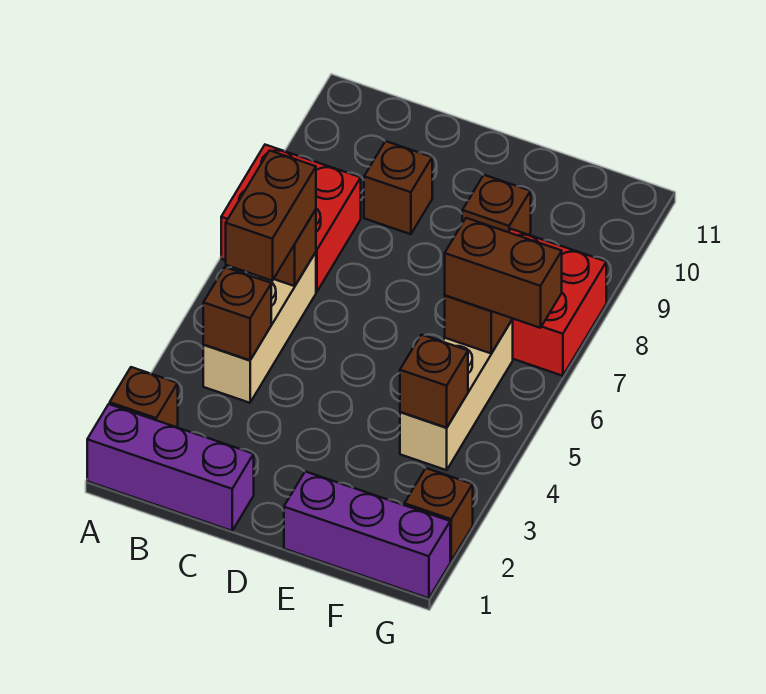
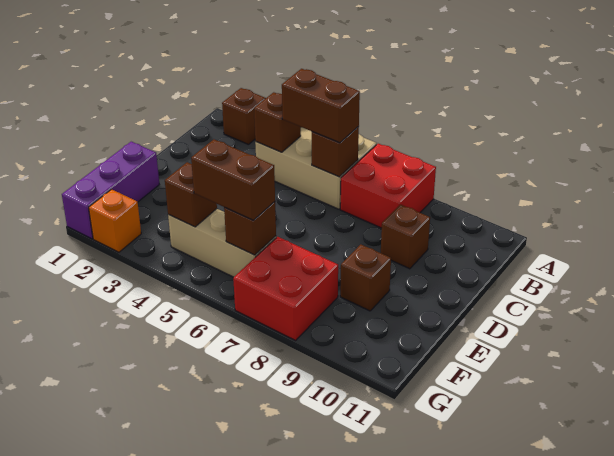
purple 1x3 brick [87,404,254,531] -> none
tan 1x3 brick [203,252,316,403] -> tan 2x3 brick [255,127,377,209]
brown 1x2 brick [445,218,562,328] -> brown 1x2 brick turned to [191,139,275,220]
brown 1x1 brick [404,468,473,561] -> orange 1x1 brick [89,189,141,252]

